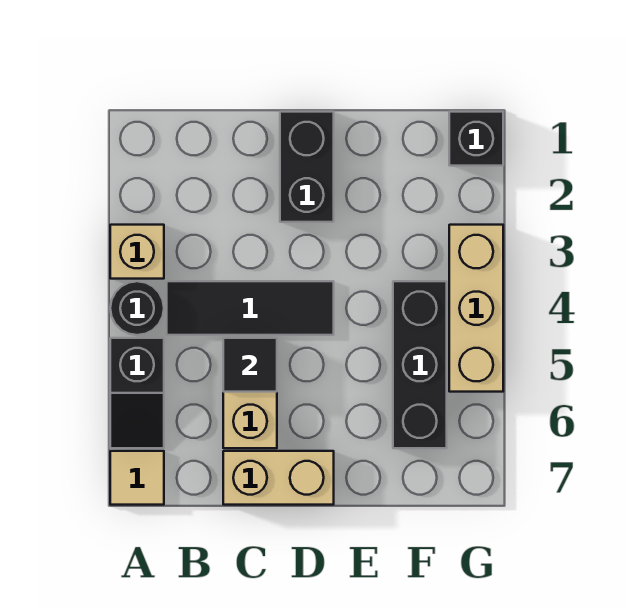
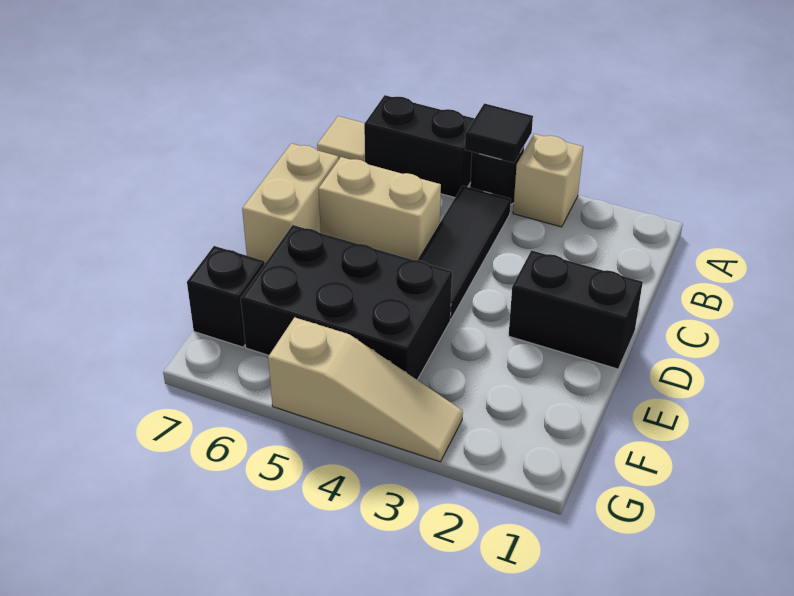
black 1x2 slope [110,338,164,448] -> black 1x2 brick [364,95,475,198]
black 1x1 tile [223,338,277,392] -> black 1x1 tile moved to [465,103,533,163]
black 1x3 brick [393,281,447,448] -> black 2x3 brick [241,225,452,380]
black 1x1 brick [449,112,503,166] -> black 1x1 brick moved to [187,246,264,347]
tan 1x3 brick [449,225,503,392] -> tan 1x3 slope [268,317,463,462]

